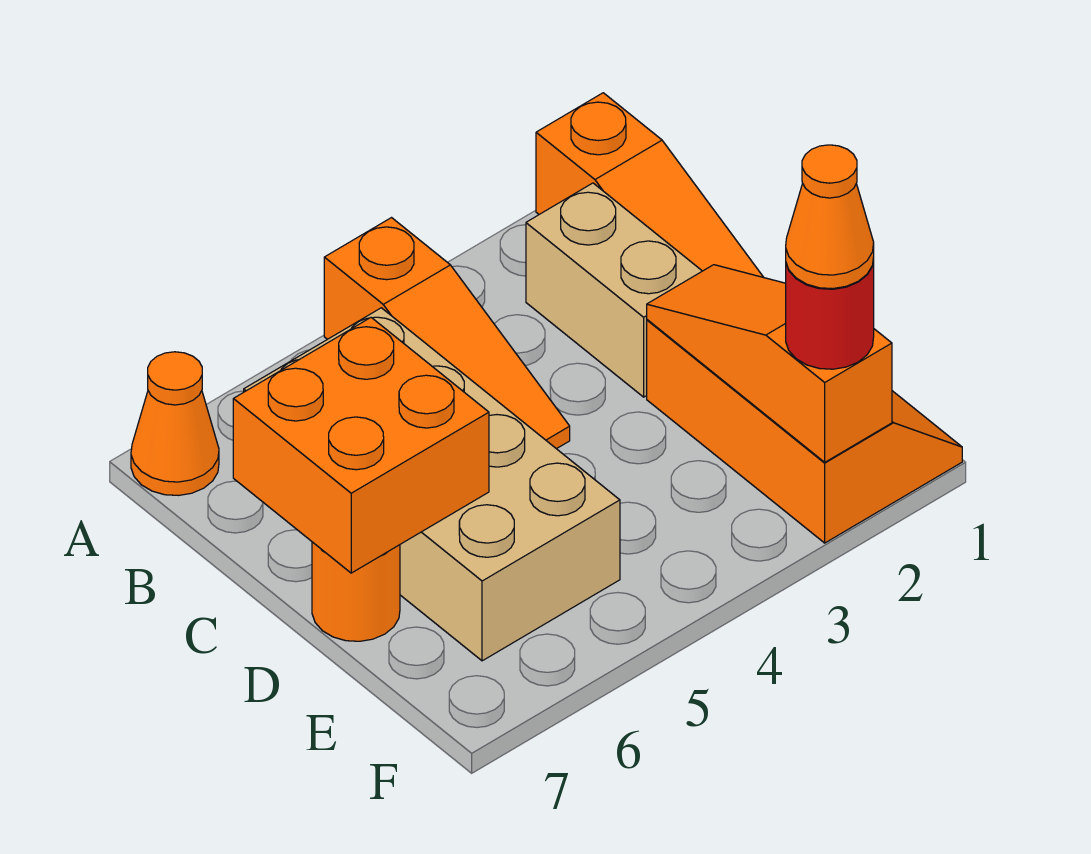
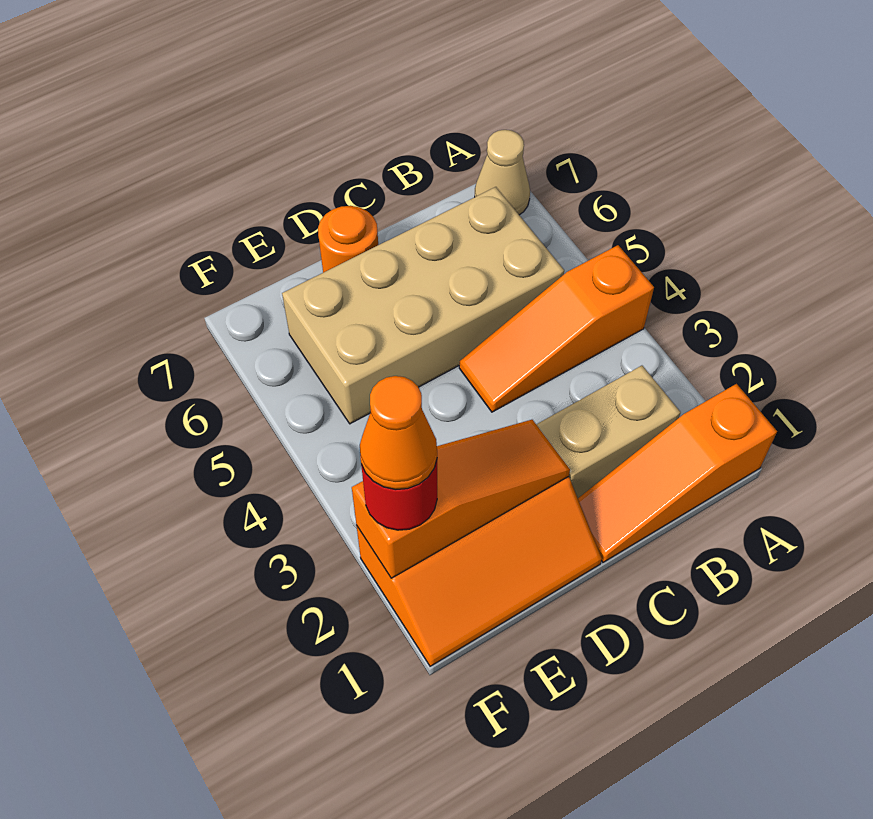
orange 1x1 cone [131,352,219,495] -> tan 1x1 cone [475,130,530,215]
orange 2x2 brick [233,318,489,573] -> none

